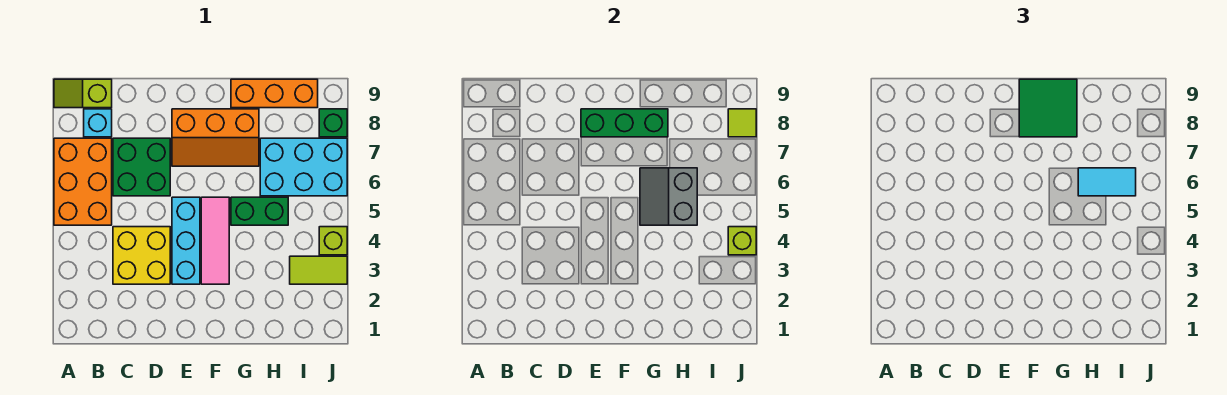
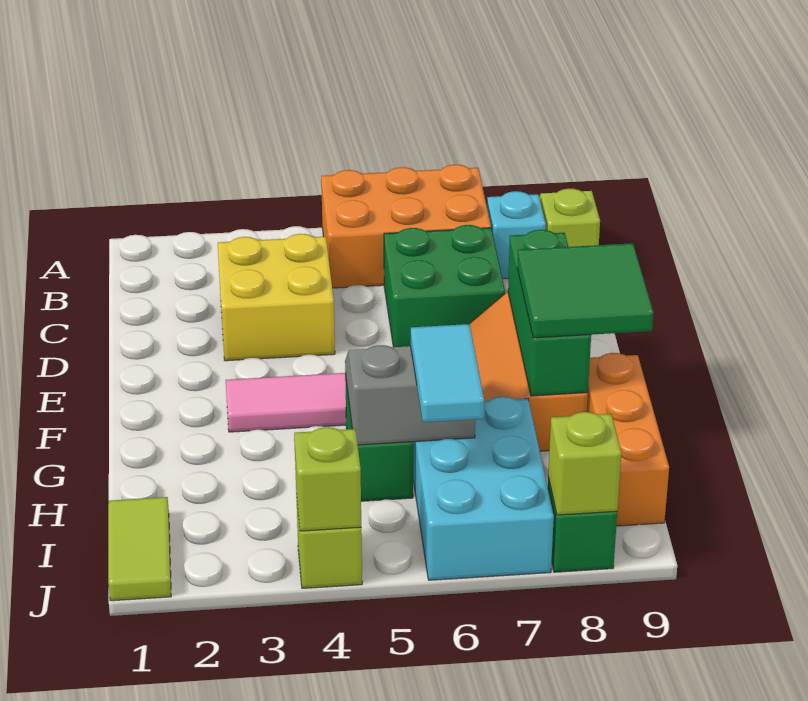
cyan 1x3 brick [172,197,200,284] -> none
lime 1x2 tile [290,256,347,284] -> lime 1x2 tile moved to [108,497,171,601]
lime 1x1 tile [728,109,756,137] -> lime 1x1 brick [548,412,621,515]

